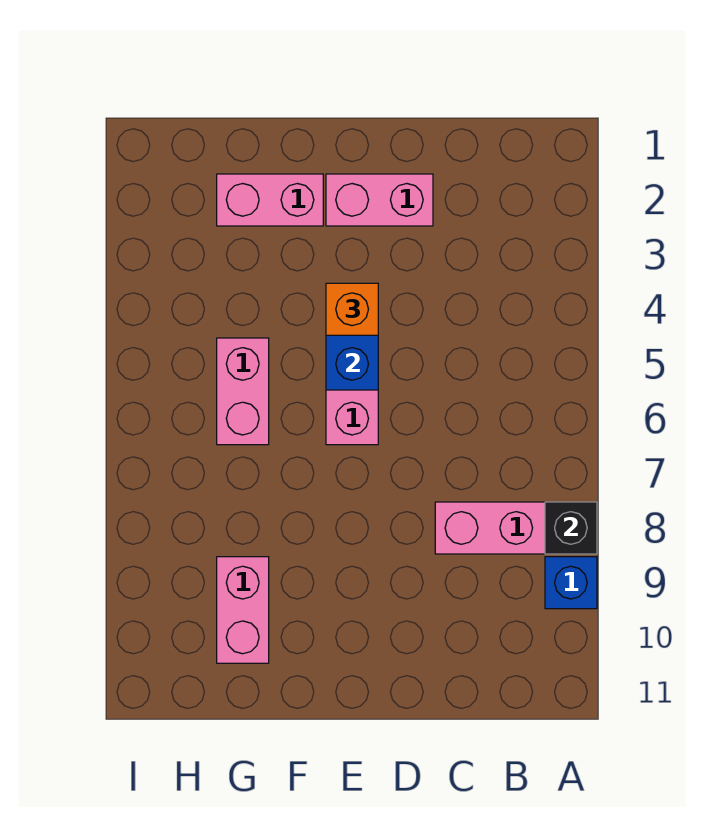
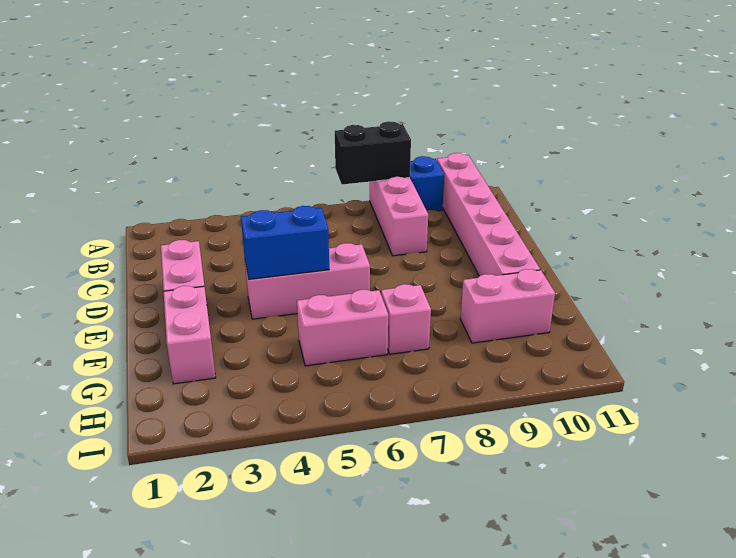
black 1x1 brick [545,502,597,554] -> black 1x2 brick [335,121,411,184]
none -> pink 1x6 brick [437,153,540,276]
orange 1x1 brick [326,283,378,335] -> none
none -> pink 1x1 brick [381,284,431,354]

